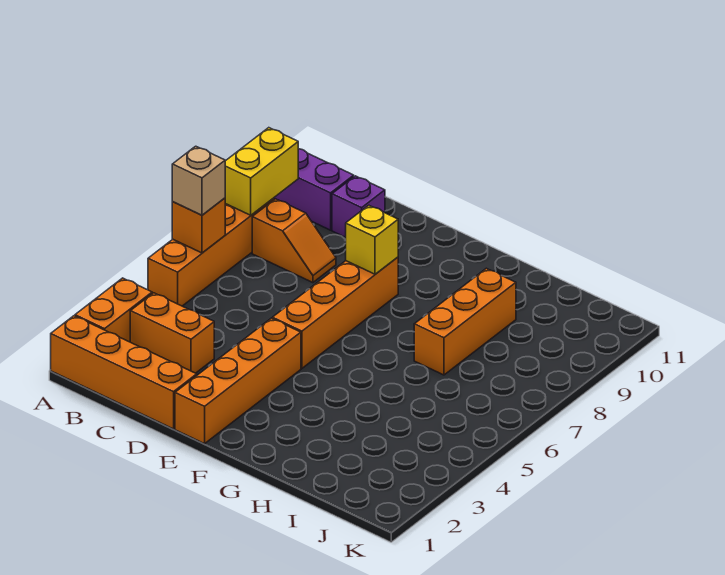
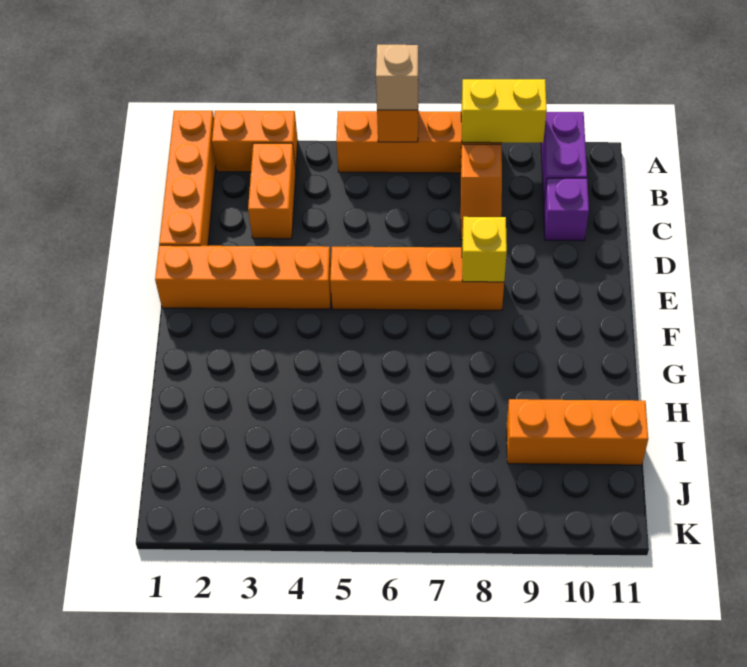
orange 1x3 brick [414,268,516,375] -> orange 1x3 brick moved to [507,399,648,465]

